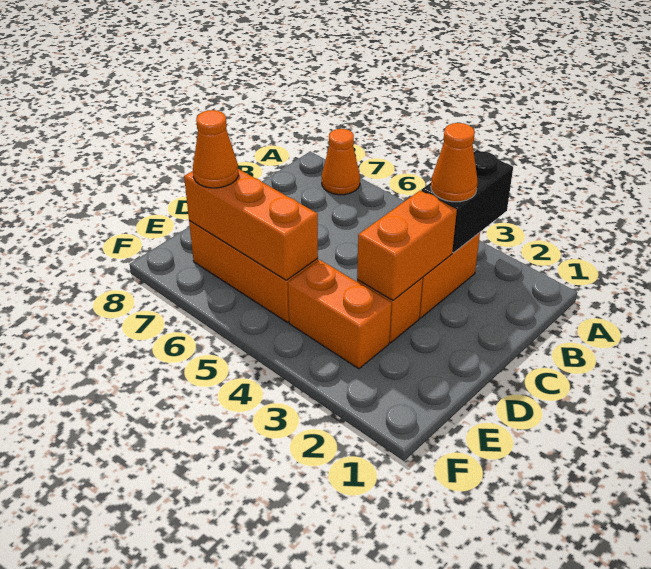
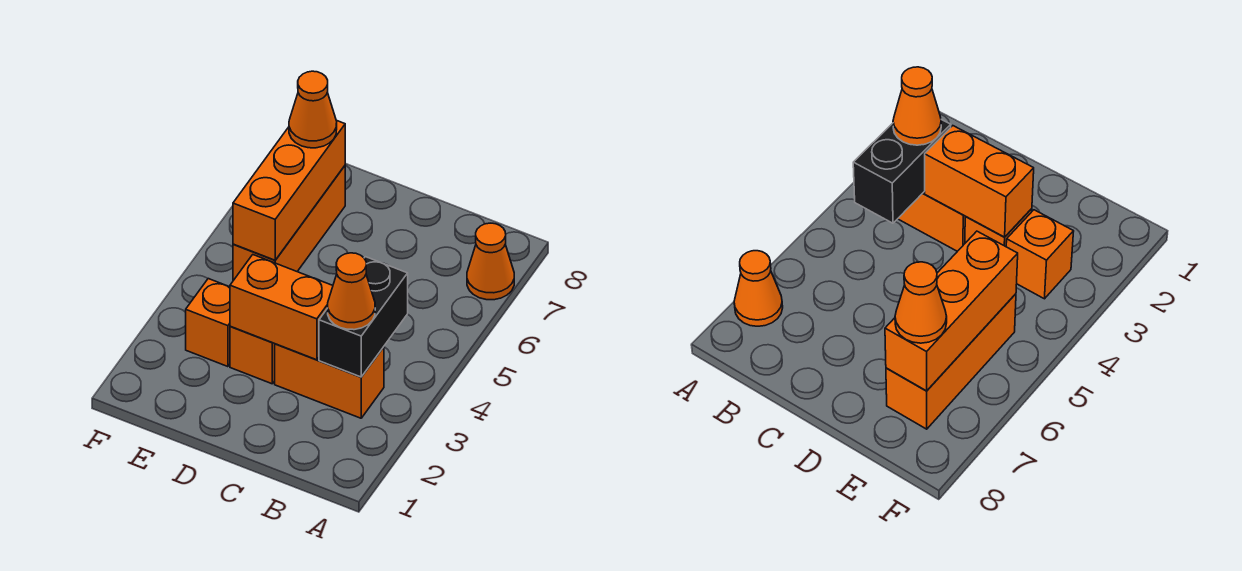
black 1x2 brick [421,150,513,253] -> black 1x2 brick turned to [319,257,408,377]
orange 1x2 brick [288,260,391,369] -> orange 1x1 brick [186,279,230,367]

